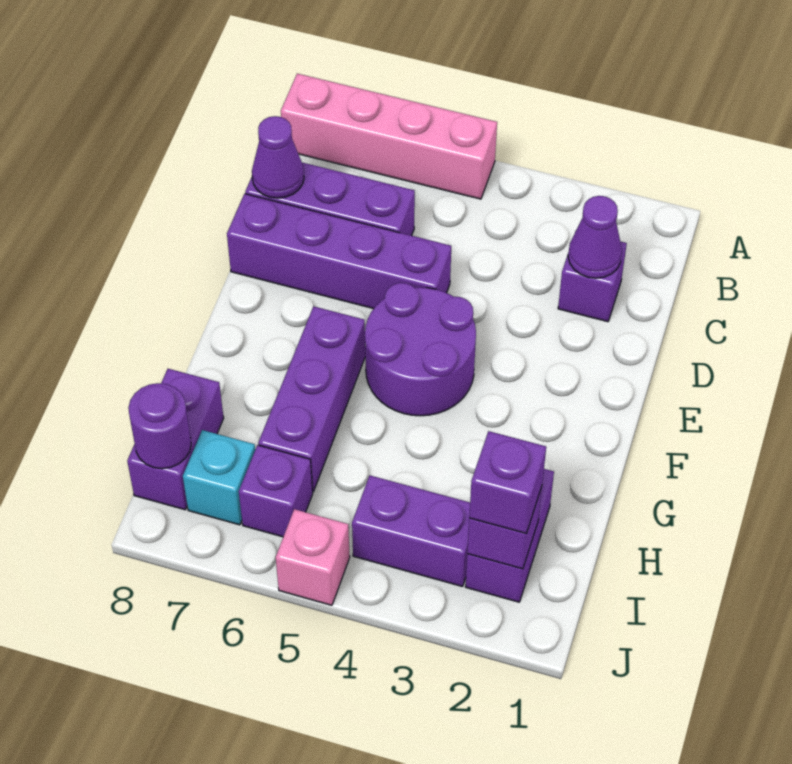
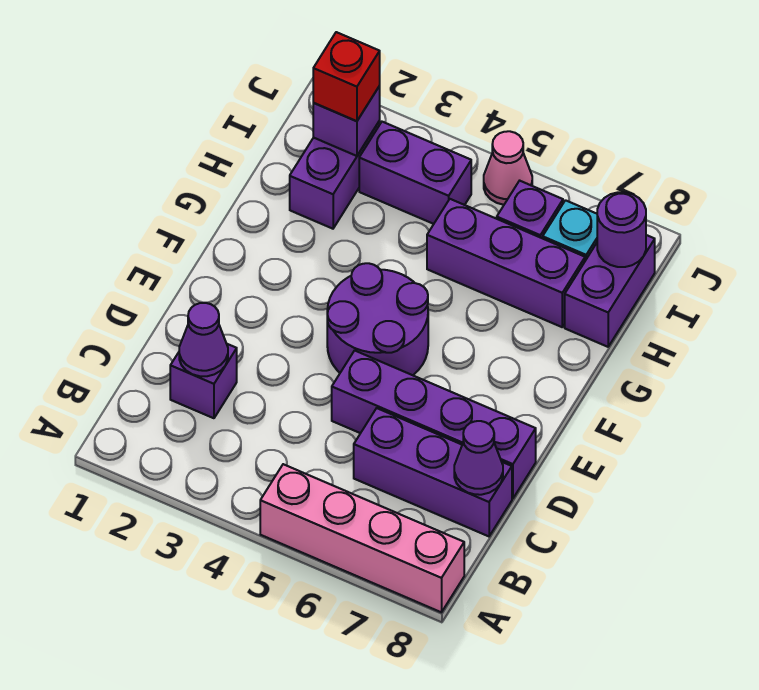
purple 1x3 brick [258,306,365,492] -> purple 1x3 brick turned to [427,199,585,327]
purple 1x1 brick [469,431,546,533] -> red 1x1 brick [313,32,380,121]
pink 1x1 brick [276,509,350,605] -> pink 1x1 cone [484,131,532,205]

